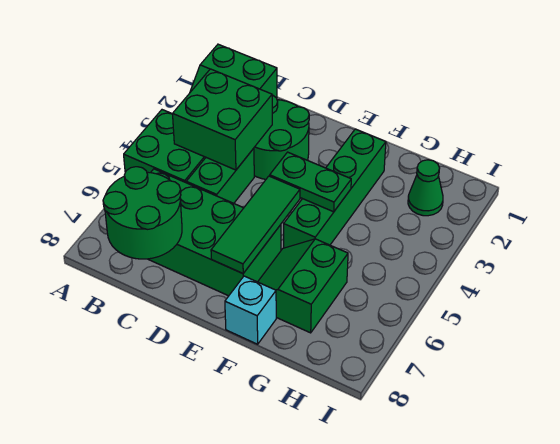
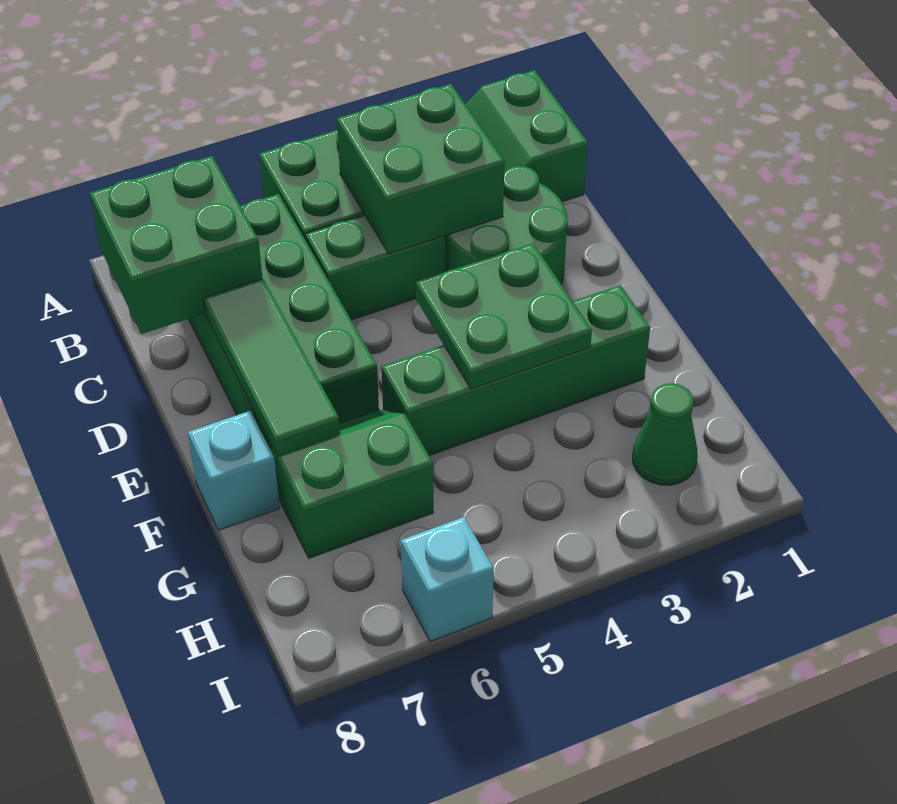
green 2x2 round brick [103,167,182,259] -> green 2x2 brick [90,156,262,334]
green 1x2 plate [270,152,351,212] -> green 2x2 plate [416,243,592,389]
green 1x3 tile [211,176,300,273] -> green 1x3 tile turned to [203,279,340,456]
none -> cyan 1x1 brick [401,517,494,641]

